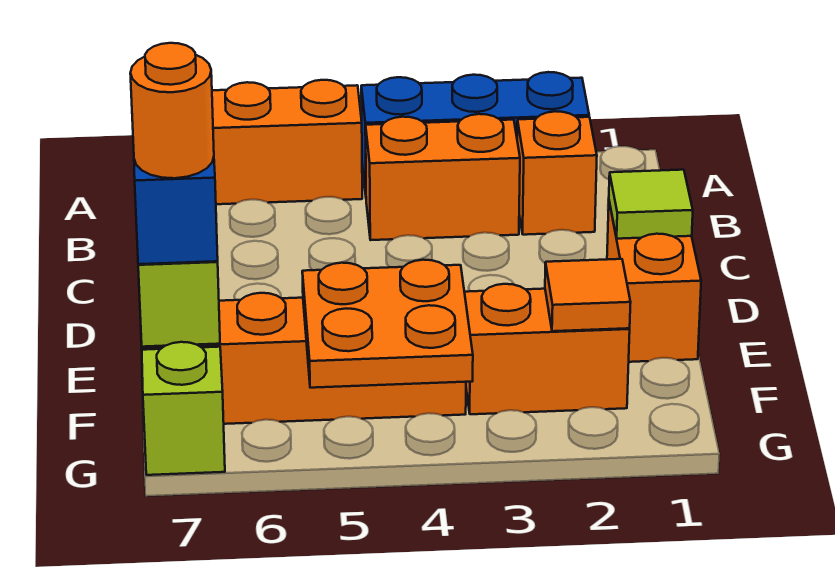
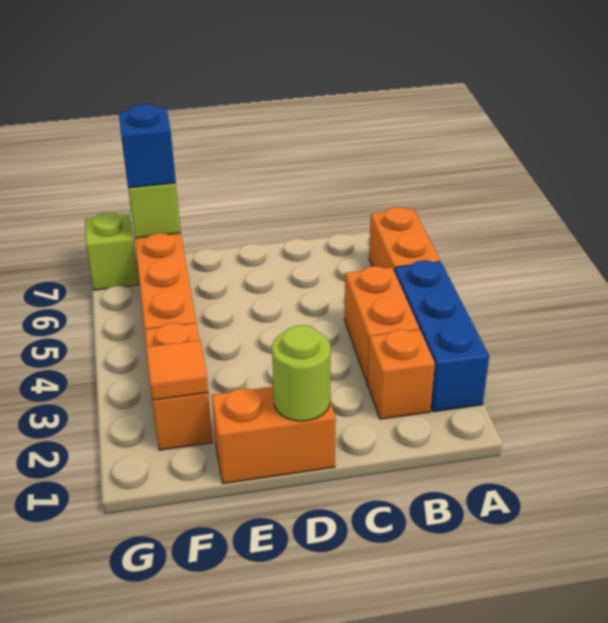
lime 1x1 tile [609,170,693,239] -> lime 1x1 round brick [272,325,331,421]
orange 2x2 plate [302,260,473,388] -> none
orange 1x1 round brick [130,43,214,178] -> none

